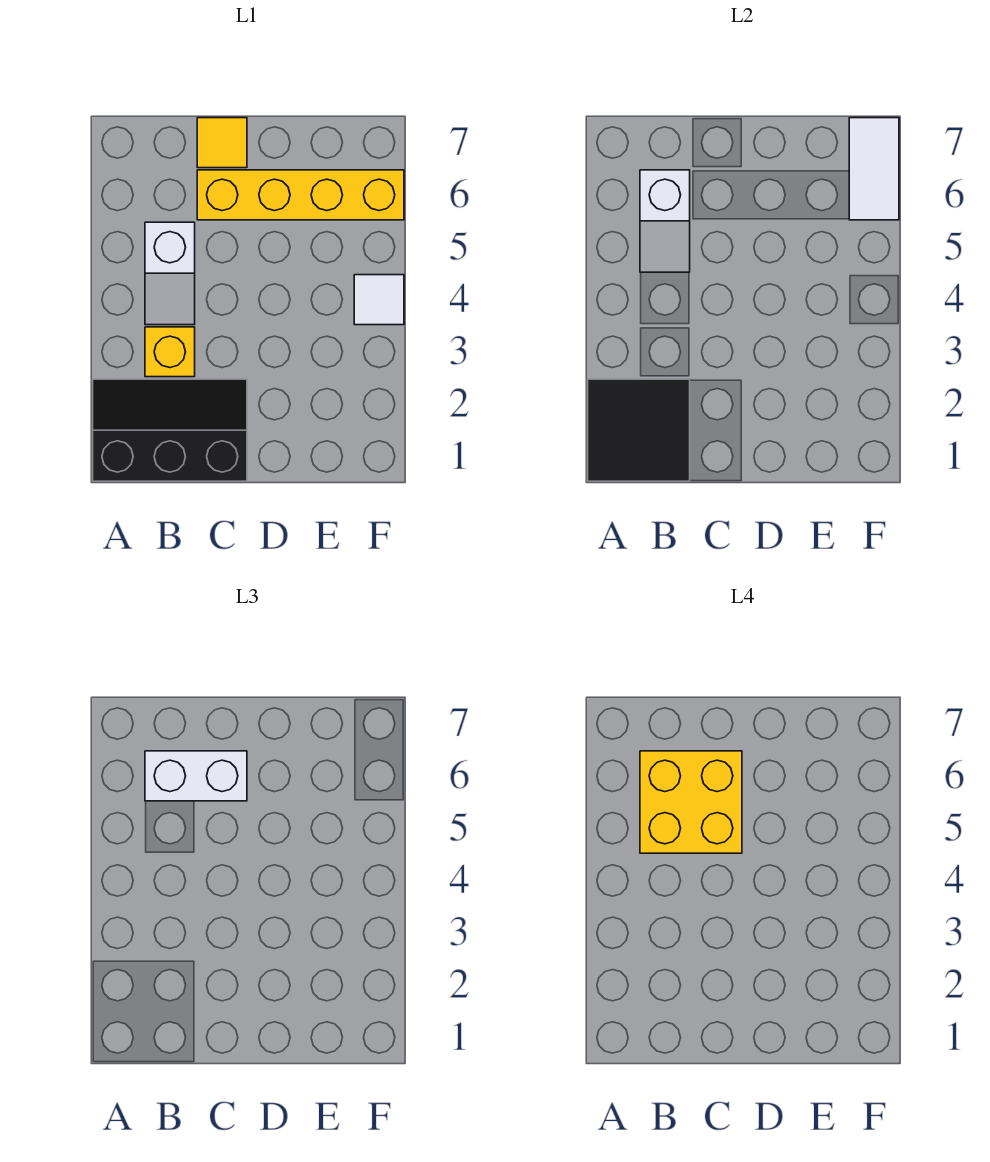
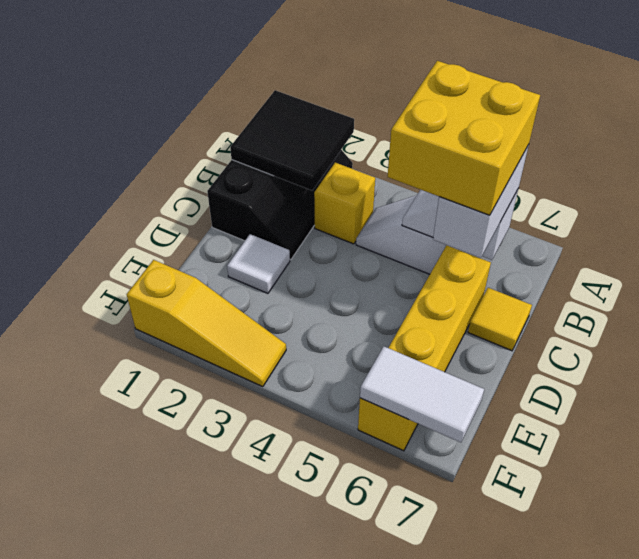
none -> yellow 1x3 slope [127,260,286,387]
white 1x1 tile [354,275,404,325] -> white 1x1 tile moved to [227,234,290,293]

